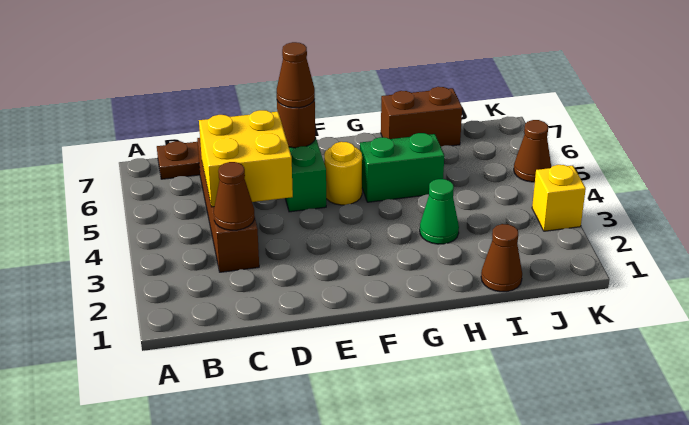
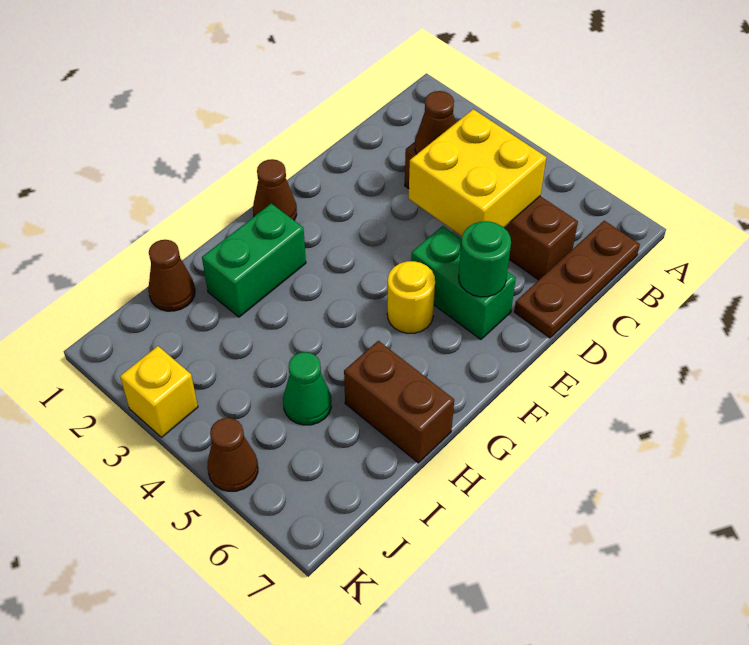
brown 1x1 round brick [277,99,315,148] -> green 1x1 round brick [459,221,511,297]
brown 1x1 cone [277,42,315,108] -> brown 1x1 cone moved to [253,159,297,220]
green 1x2 brick [360,133,444,202] -> green 1x2 brick moved to [202,204,306,317]
green 1x1 cone [420,179,459,244] -> green 1x1 cone moved to [283,352,331,425]
brown 1x2 brick [381,87,462,146] -> brown 1x2 brick turned to [344,341,454,463]

